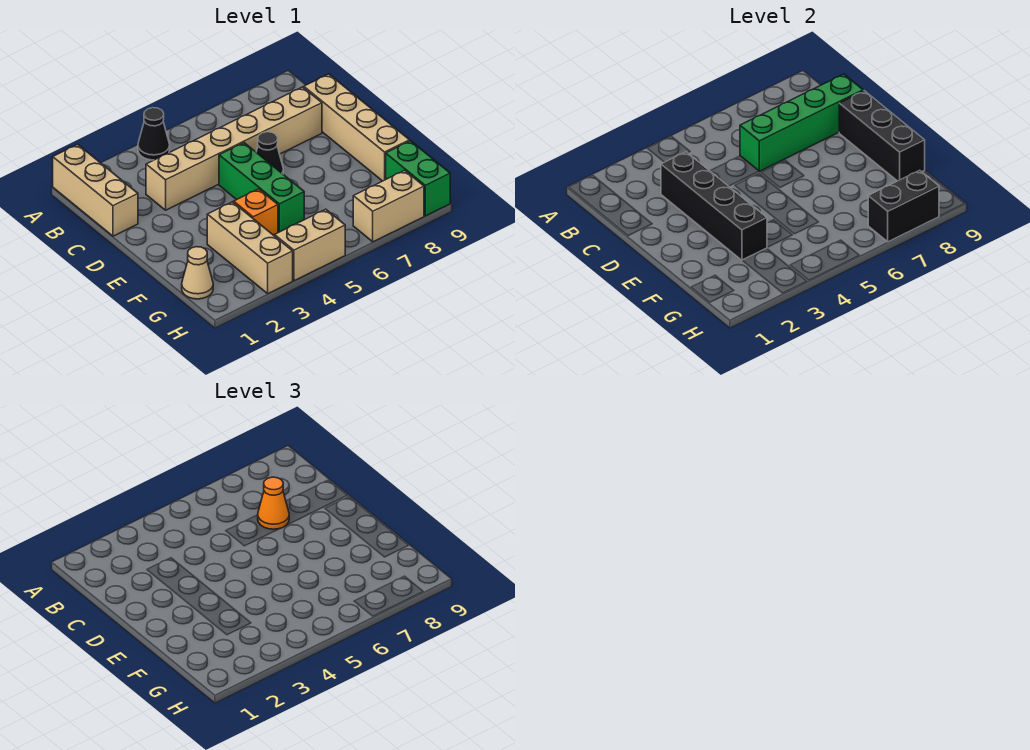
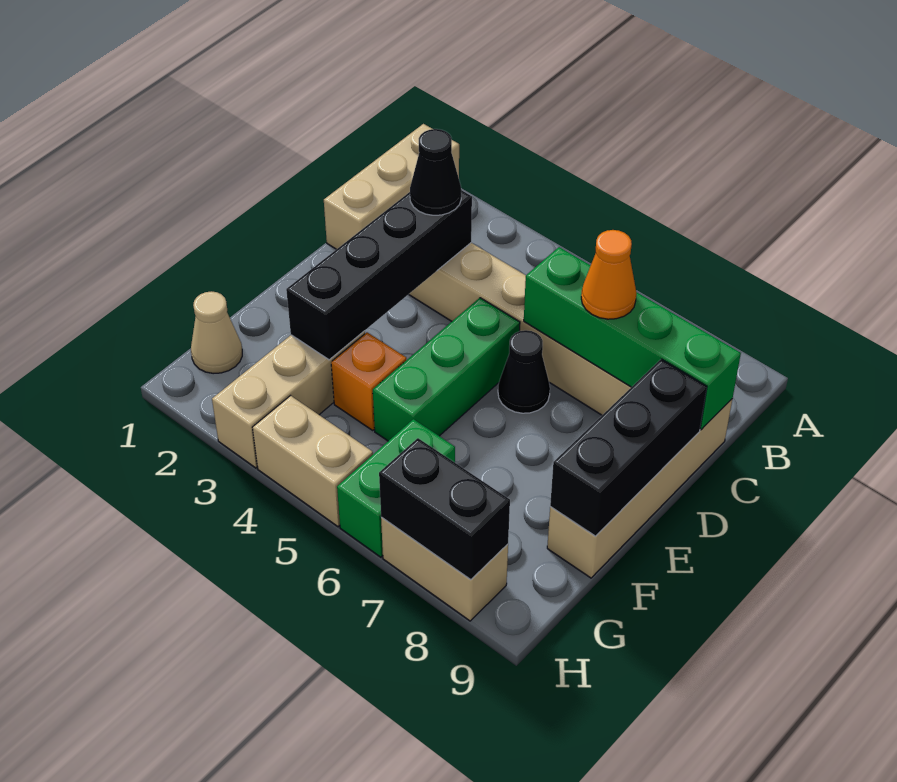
black 1x1 cone [138,108,170,160] -> black 1x1 cone moved to [410,129,461,215]
green 1x2 brick [386,141,450,216] -> green 1x2 brick moved to [337,419,455,557]

